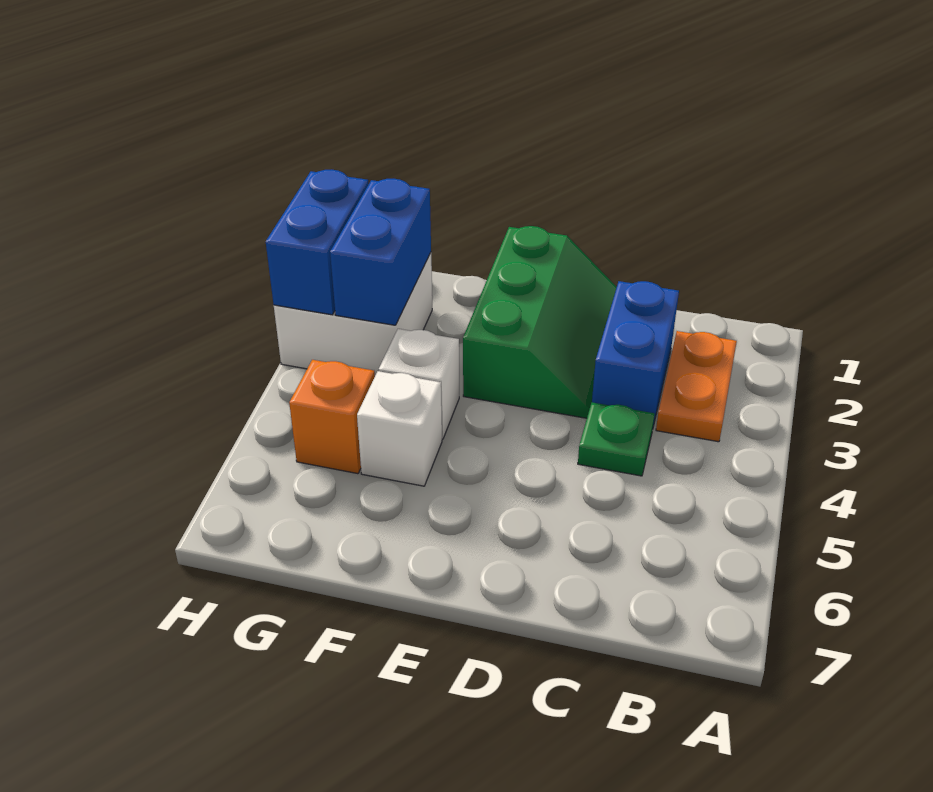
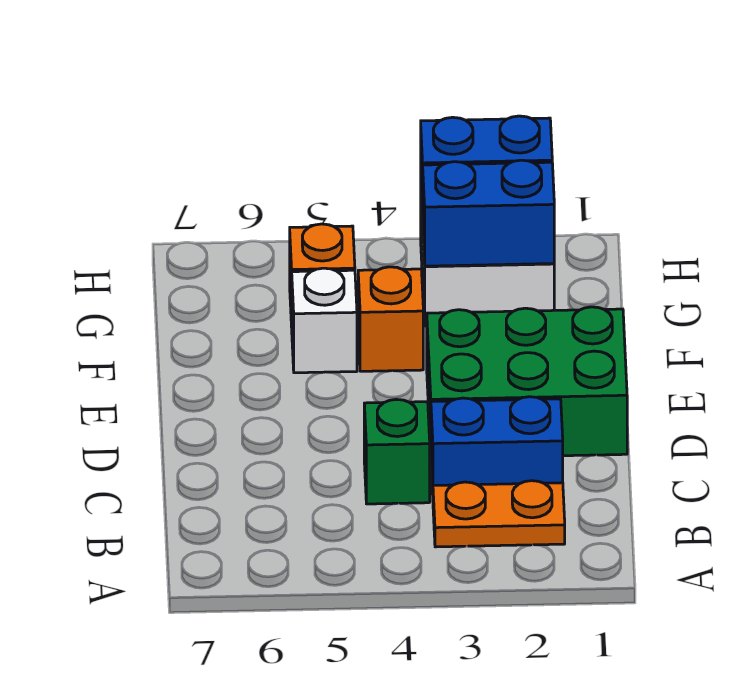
green 1x1 plate [578,402,655,476] -> green 1x1 brick [364,400,430,504]
green 2x3 slope [463,226,617,418] -> green 2x3 brick [427,307,627,456]
white 1x1 brick [379,329,459,439] -> orange 1x1 brick [358,267,423,371]

